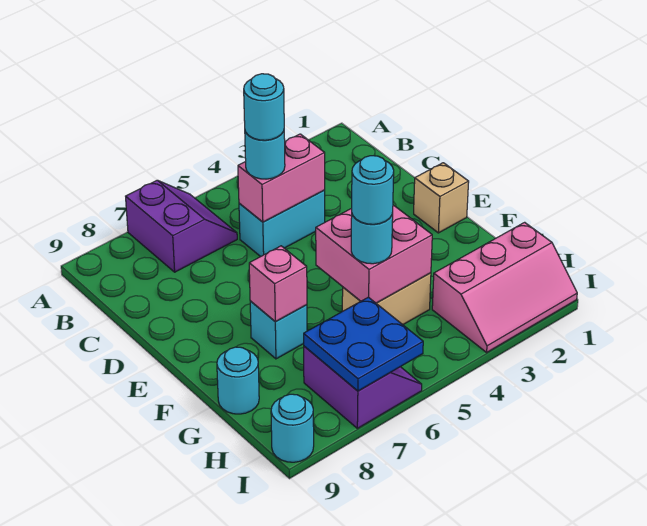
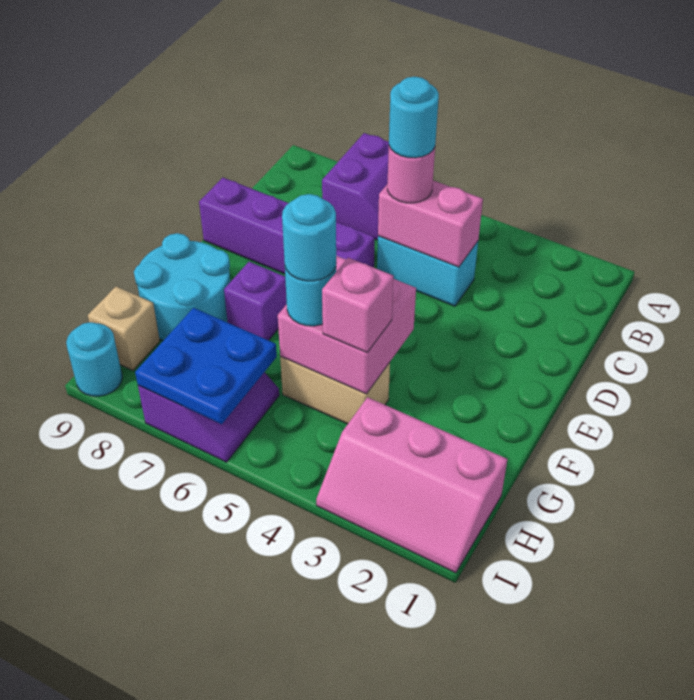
cyan 1x1 round brick [245,131,285,179] -> pink 1x1 round brick [387,146,435,203]
none -> purple 1x4 brick [199,178,375,274]
tan 1x1 brick [414,163,469,233] -> tan 1x1 brick moved to [88,287,160,370]
cyan 1x1 brick [250,301,307,359] -> purple 1x1 brick [224,262,287,340]
pink 1x1 brick [249,246,307,322] -> pink 1x1 brick moved to [322,258,394,352]
cyan 1x1 round brick [217,347,259,414] -> cyan 2x2 round brick [134,233,230,341]

